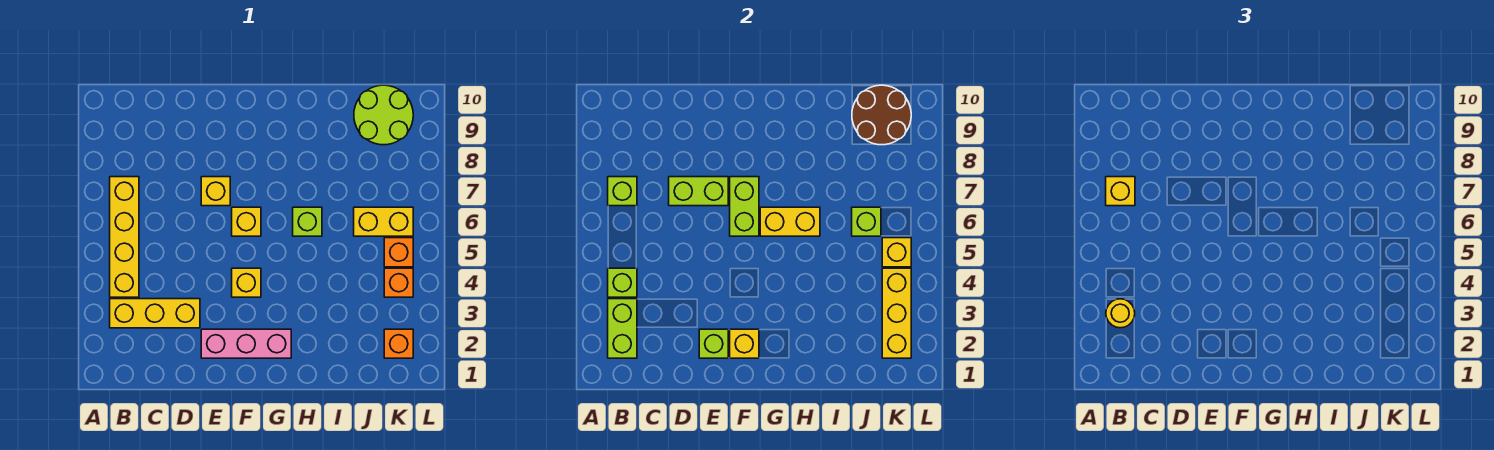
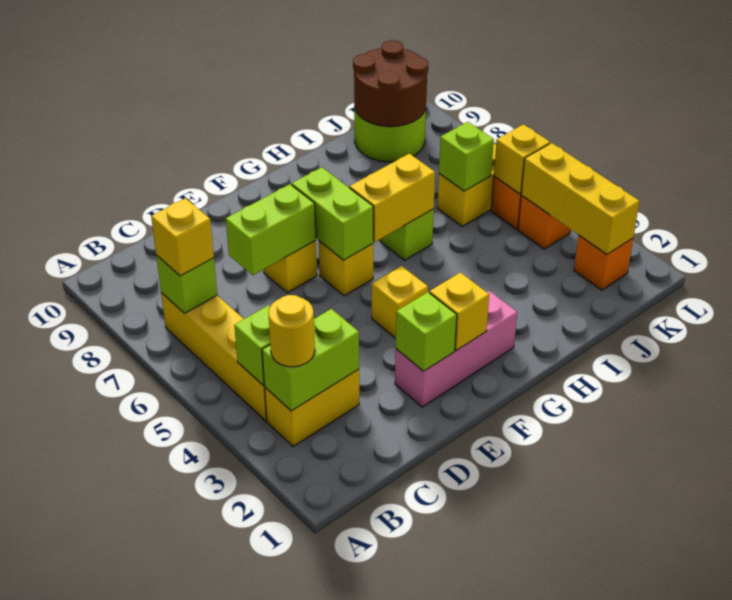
lime 1x2 brick [608,299,637,358] -> lime 1x2 brick turned to [262,309,359,411]
yellow 1x3 brick [110,299,200,328] -> yellow 1x2 brick [265,369,359,446]

